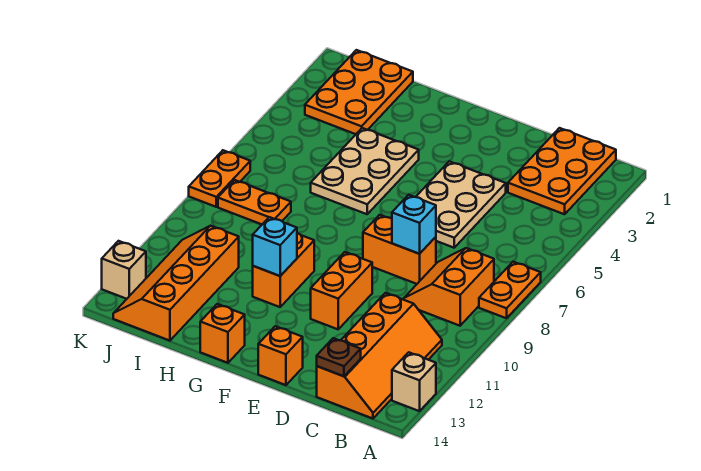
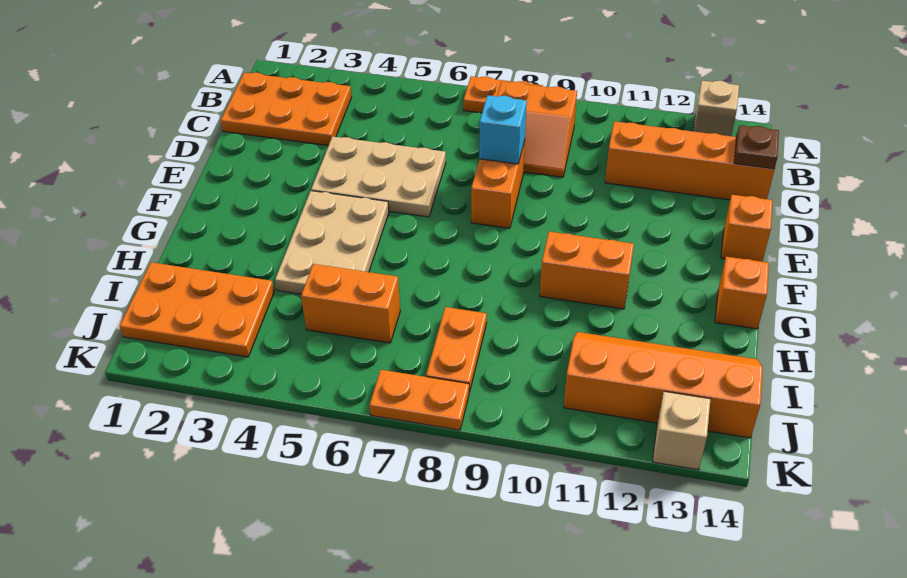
orange 1x2 brick [311,252,372,329] -> orange 1x2 brick moved to [301,264,400,343]
tan 2x3 plate [311,128,419,214] -> tan 2x3 plate turned to [275,191,389,294]
cyan 1x1 brick [253,217,297,276] -> none
orange 2x4 slope [113,226,239,341] -> orange 2x4 slope turned to [564,332,763,438]

